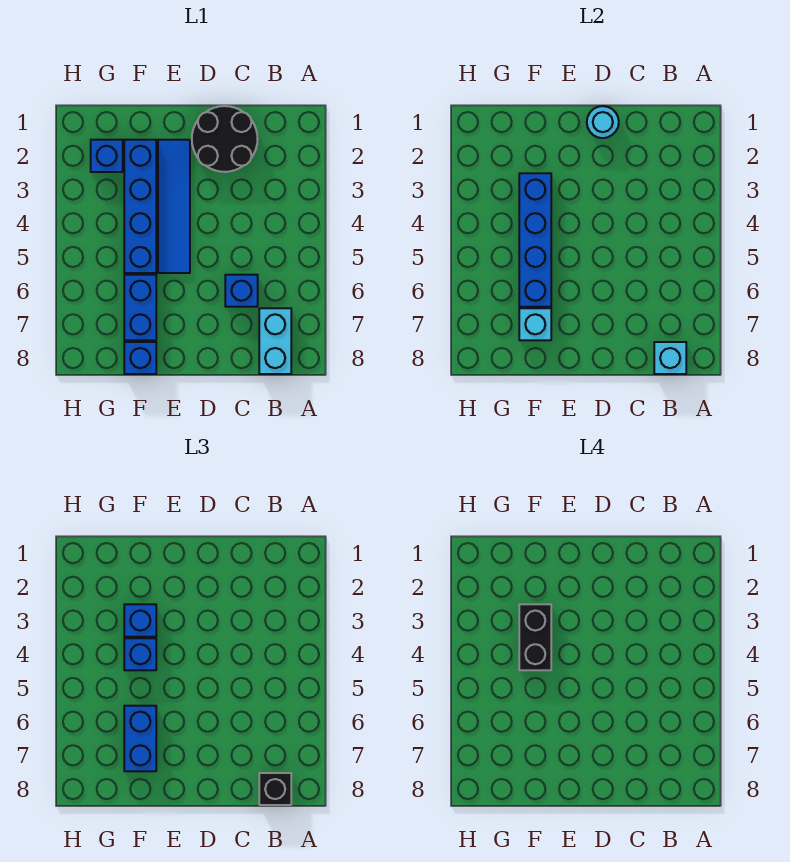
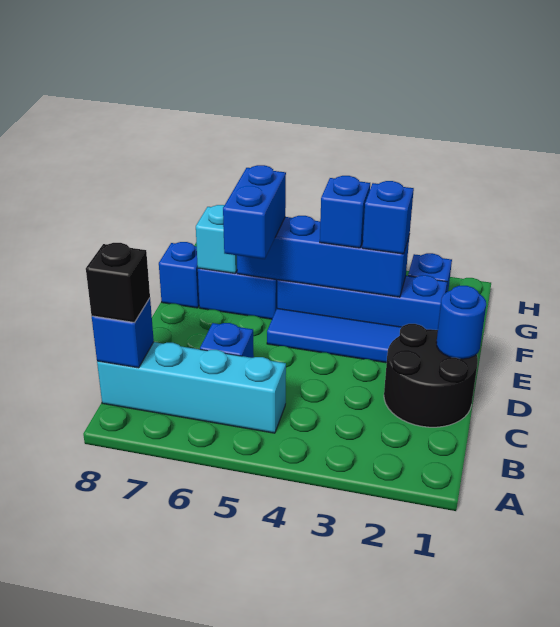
cyan 1x2 brick [259,308,291,374] -> cyan 1x4 brick [97,342,286,433]
cyan 1x1 brick [654,342,686,374] -> blue 1x1 brick [92,298,154,368]
cyan 1x1 round brick [587,106,619,138] -> blue 1x1 round brick [436,286,486,359]
black 1x2 brick [519,604,551,670] -> none
blue 1x2 brick [124,706,156,771] -> blue 1x2 brick turned to [223,165,286,259]

